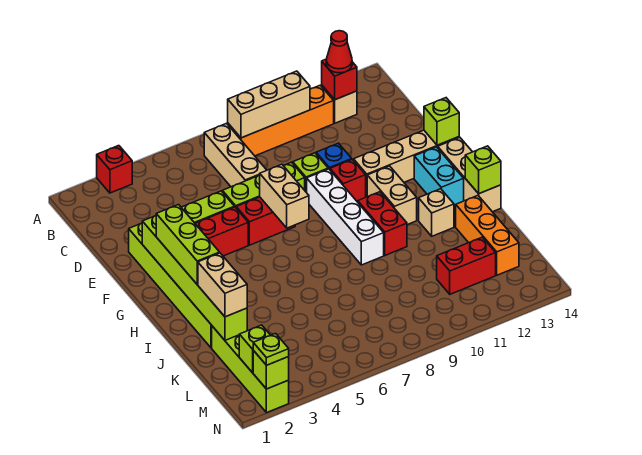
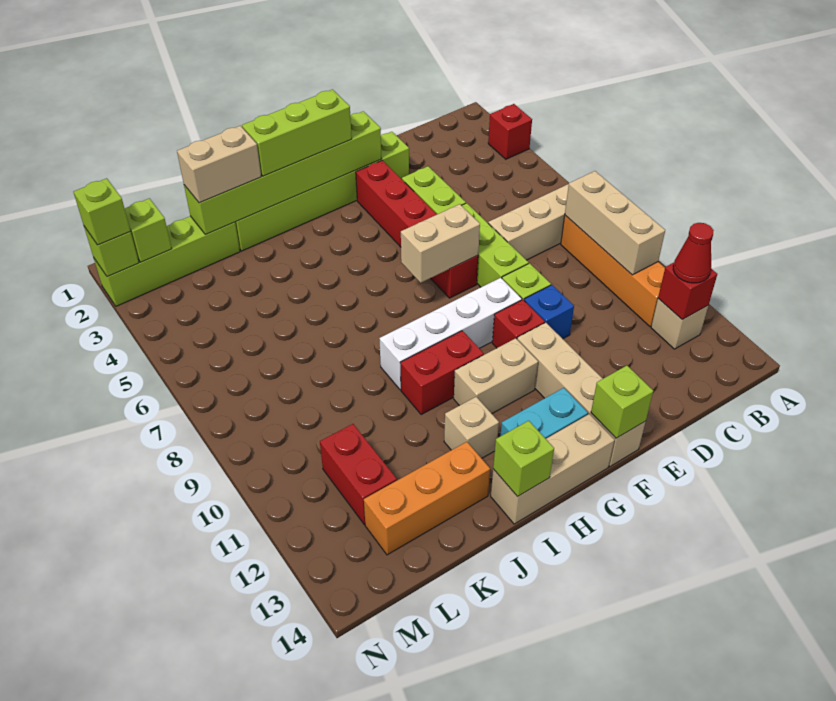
lime 1x1 plate [253,333,289,365] -> lime 1x1 brick [74,178,130,245]

